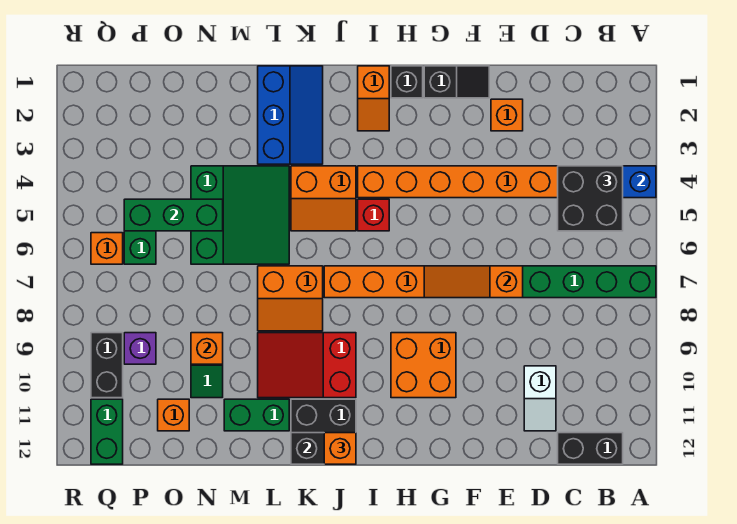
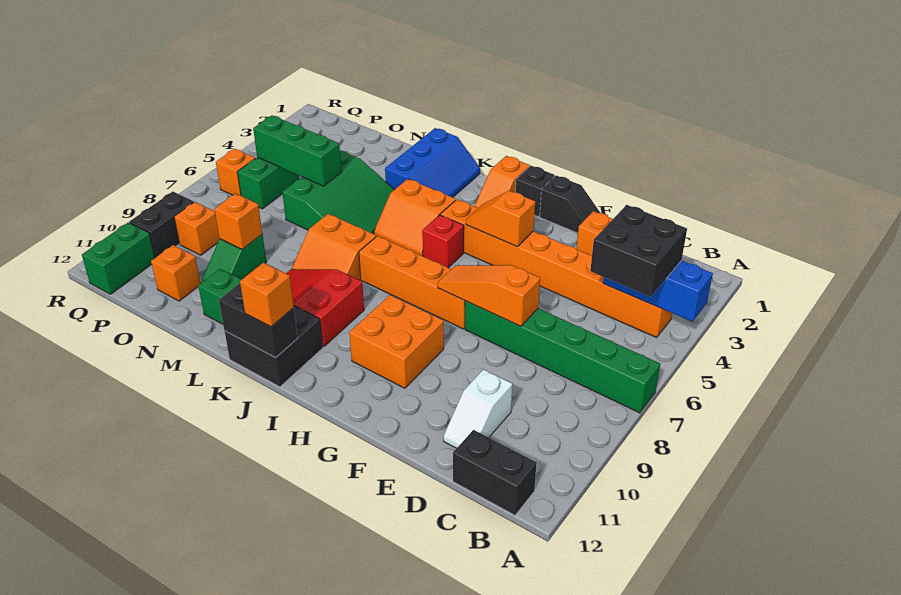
none -> orange 1x2 slope [466,191,535,247]
purple 1x1 brick [124,333,156,364] -> orange 1x1 brick [174,202,220,255]

